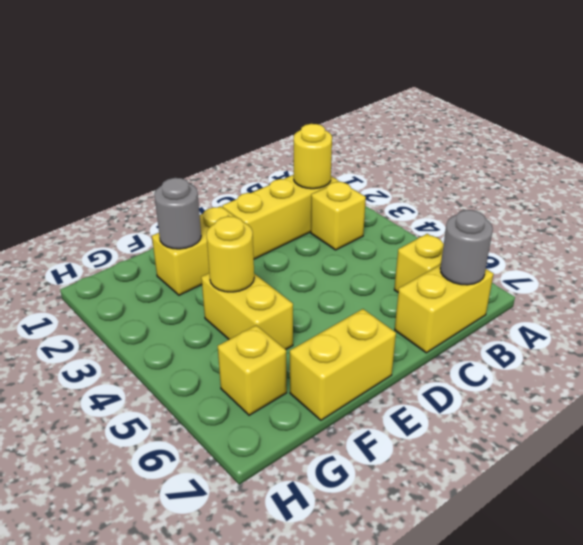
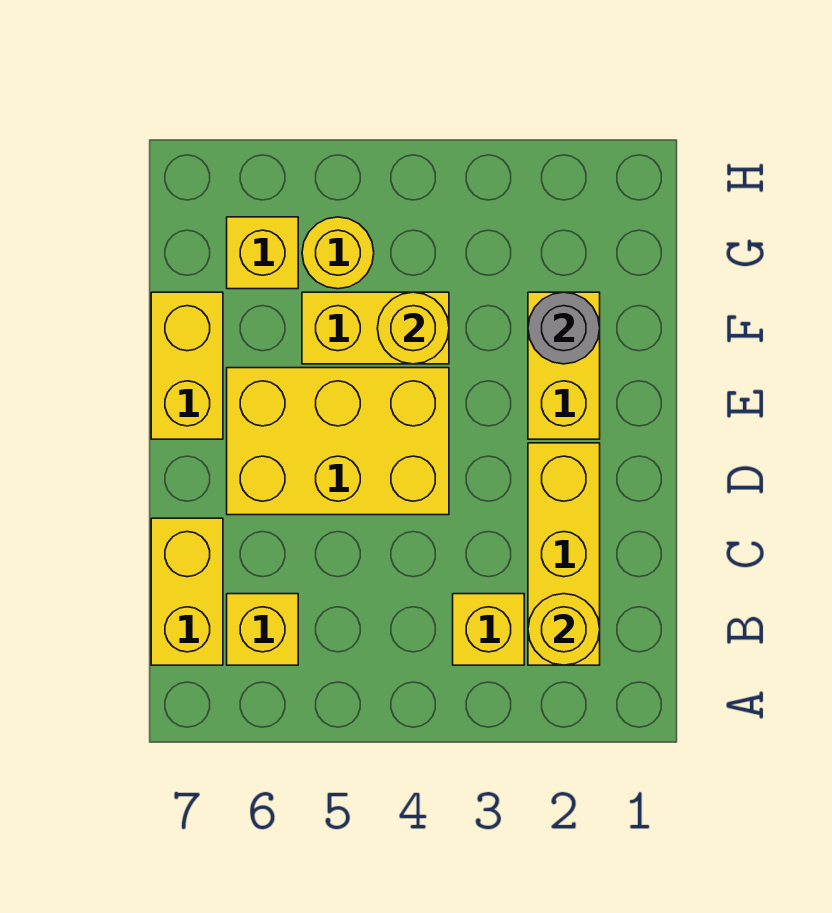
grey 1x1 round brick [440,210,493,285] -> none
none -> yellow 2x3 brick [227,368,449,515]
none -> yellow 1x1 round brick [302,217,374,289]

